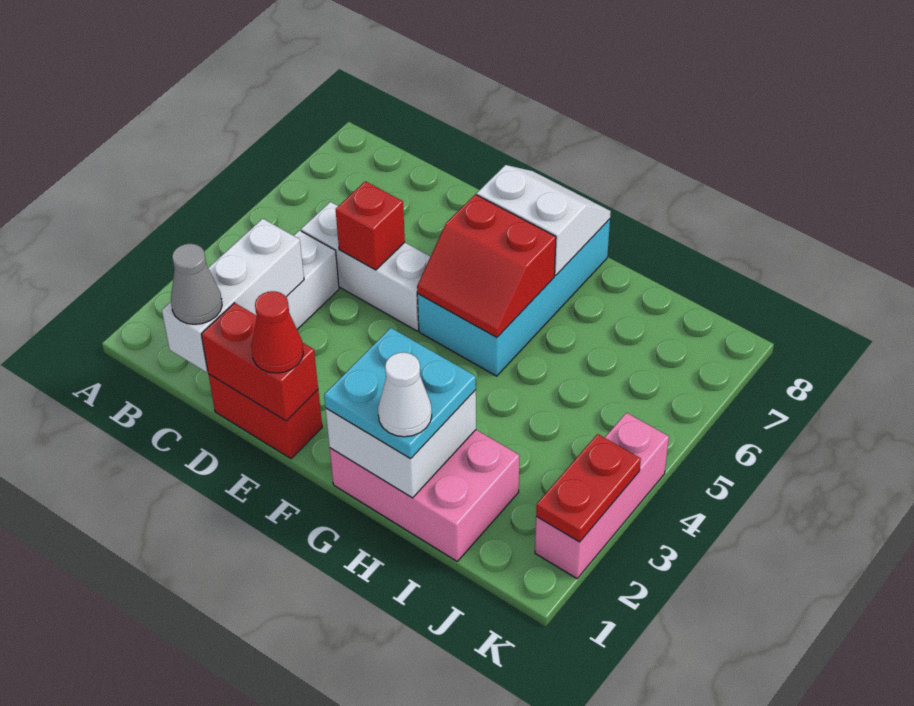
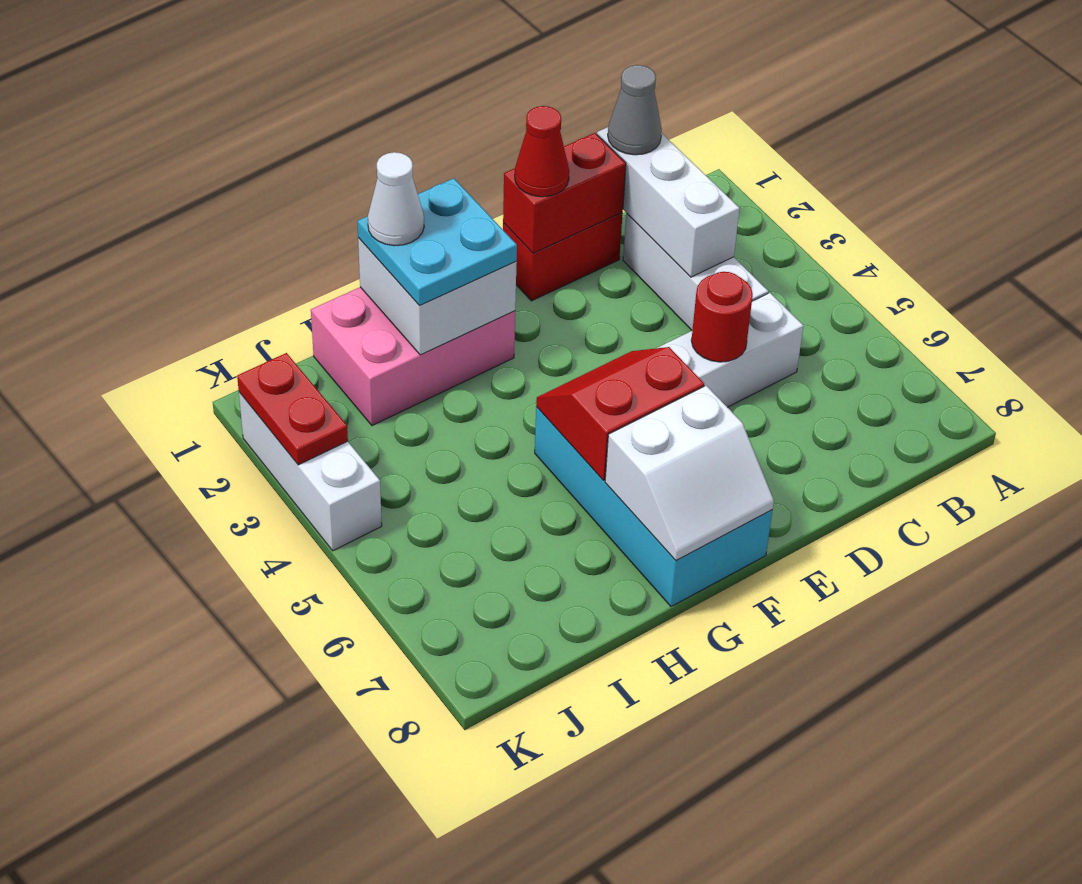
red 1x1 brick [336,181,405,270] -> red 1x1 round brick [691,272,753,362]
pink 1x3 brick [535,413,669,579] -> white 1x3 brick [239,392,382,551]

